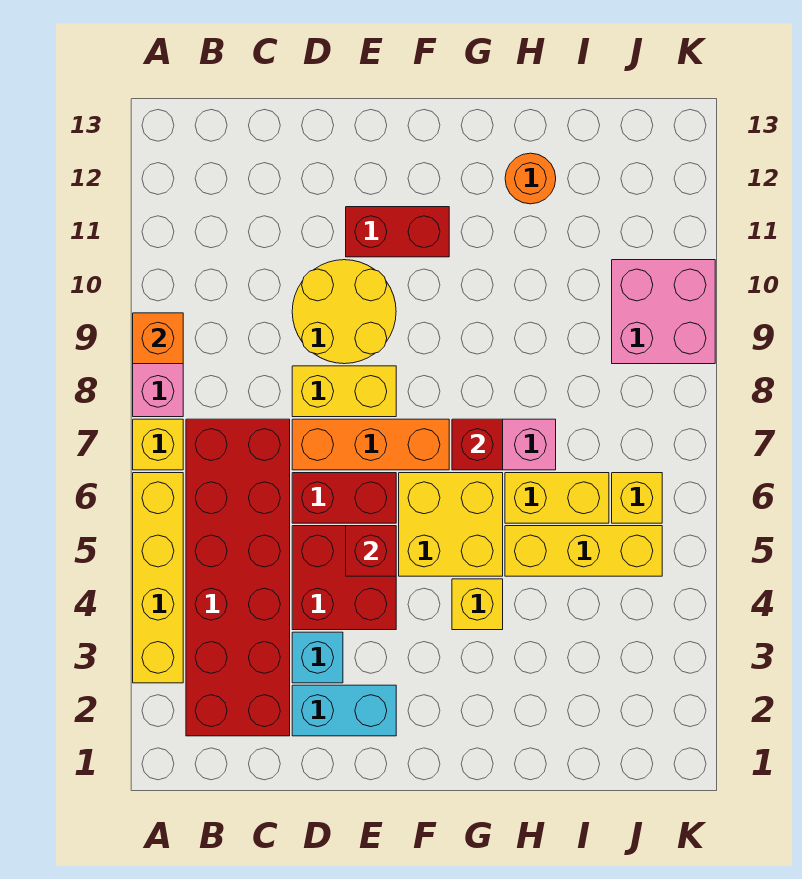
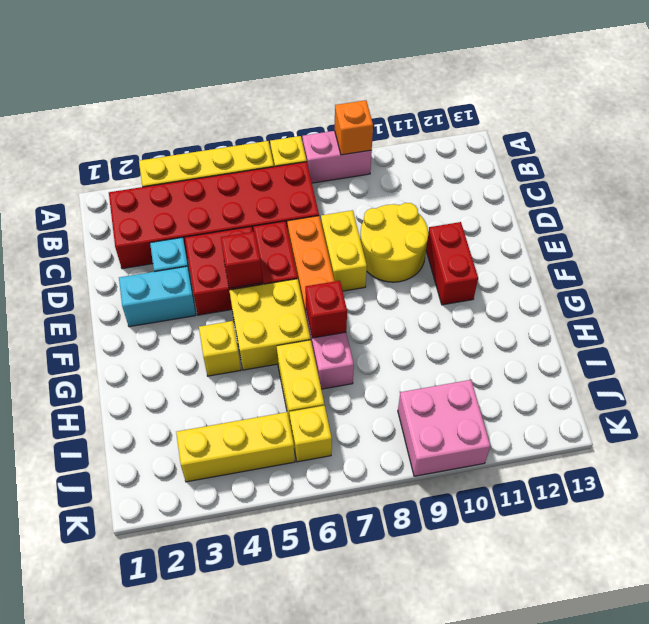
cyan 1x2 brick [292,685,396,736] -> cyan 1x2 brick turned to [119,266,196,327]
yellow 1x3 brick [505,526,662,576] -> yellow 1x3 brick turned to [176,412,295,482]
orange 1x1 round brick [505,153,556,204] -> none

